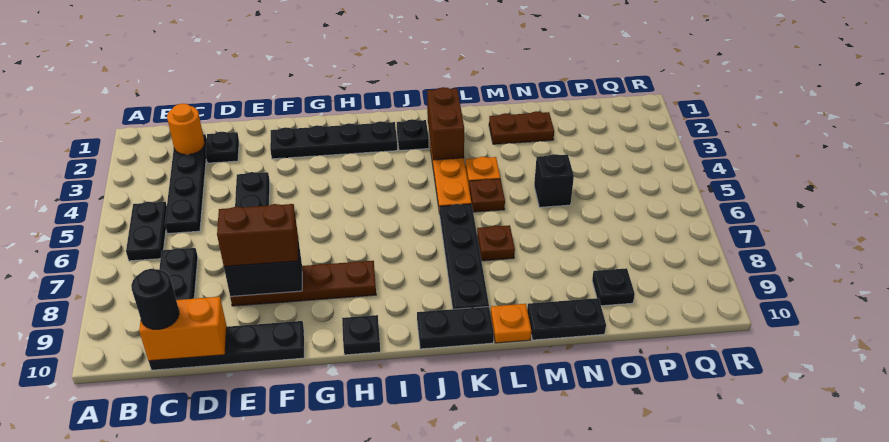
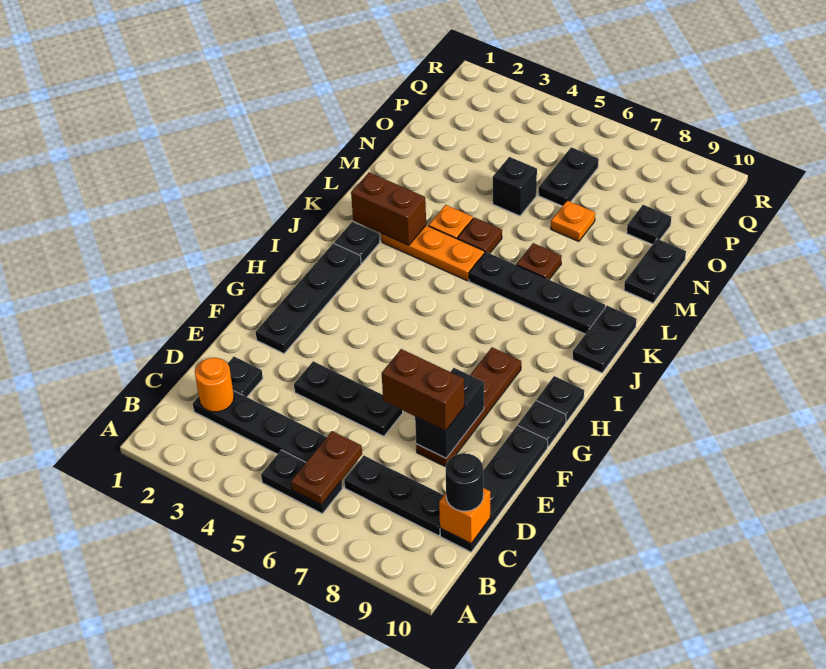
orange 1x2 brick [139,297,227,361] -> orange 1x1 brick [439,488,490,544]
brown 1x2 brick [217,204,298,266] -> brown 1x2 brick turned to [382,349,464,431]
none -> black 1x1 plate [518,400,566,447]
orange 1x1 plate [491,304,531,343] -> orange 1x1 plate moved to [551,201,595,241]
brown 1x2 plate [489,111,554,144] -> brown 1x2 plate moved to [291,431,362,505]
none -> black 1x2 plate [539,147,599,206]

